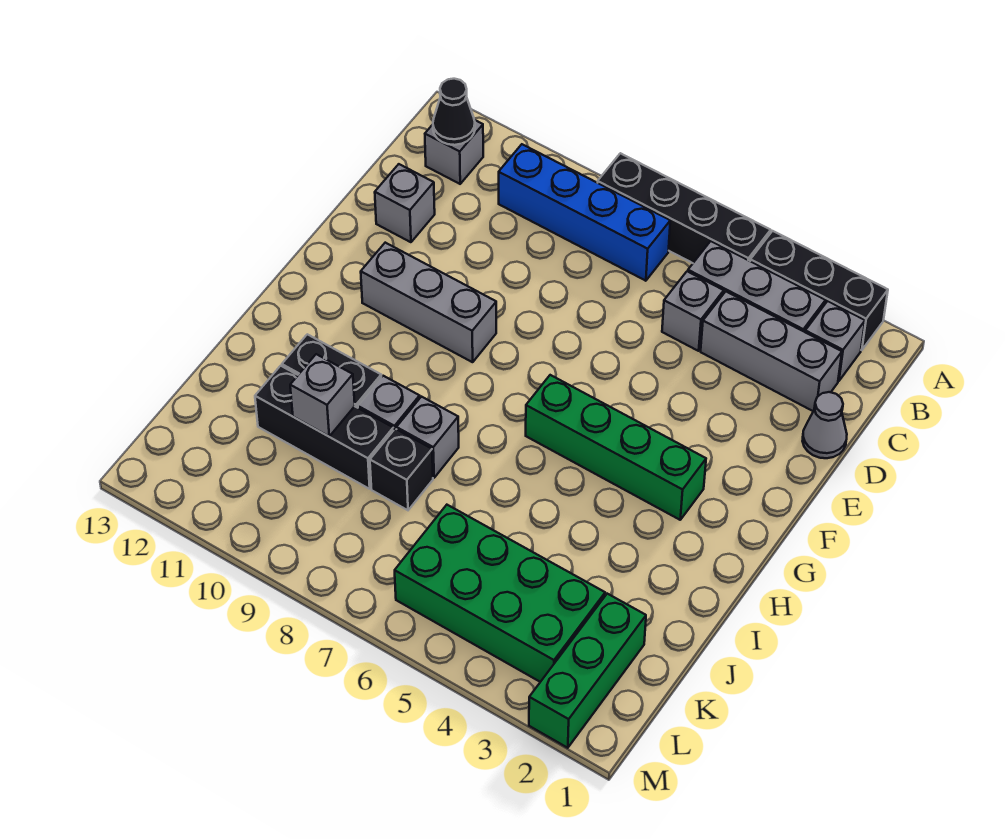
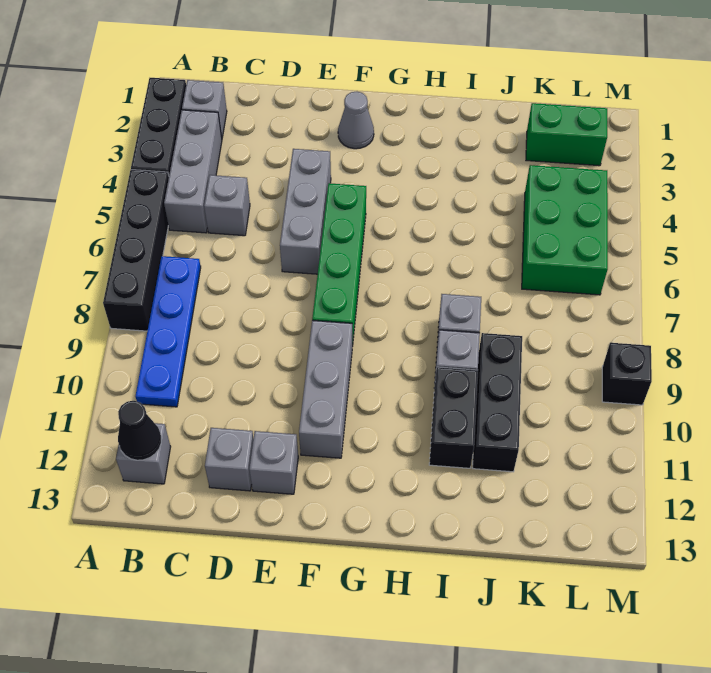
blue 1x4 brick [499,144,670,281] -> blue 1x4 plate [136,256,201,407]
grey 1x3 brick [701,292,842,411] -> grey 1x3 brick moved to [280,149,331,274]
grey 1x1 cone [803,392,847,458] -> grey 1x1 cone moved to [338,92,374,149]
green 1x4 brick [526,375,706,520] -> green 1x4 brick moved to [312,183,366,346]
black 1x1 brick [370,429,433,510] -> black 1x1 brick moved to [602,343,652,405]
grey 1x1 brick [290,354,355,436] -> grey 1x1 brick moved to [249,431,298,494]
green 1x3 brick [529,594,646,748] -> green 1x2 brick [526,103,607,166]
green 2x4 brick [395,505,605,682] -> green 2x3 brick [522,165,608,295]

